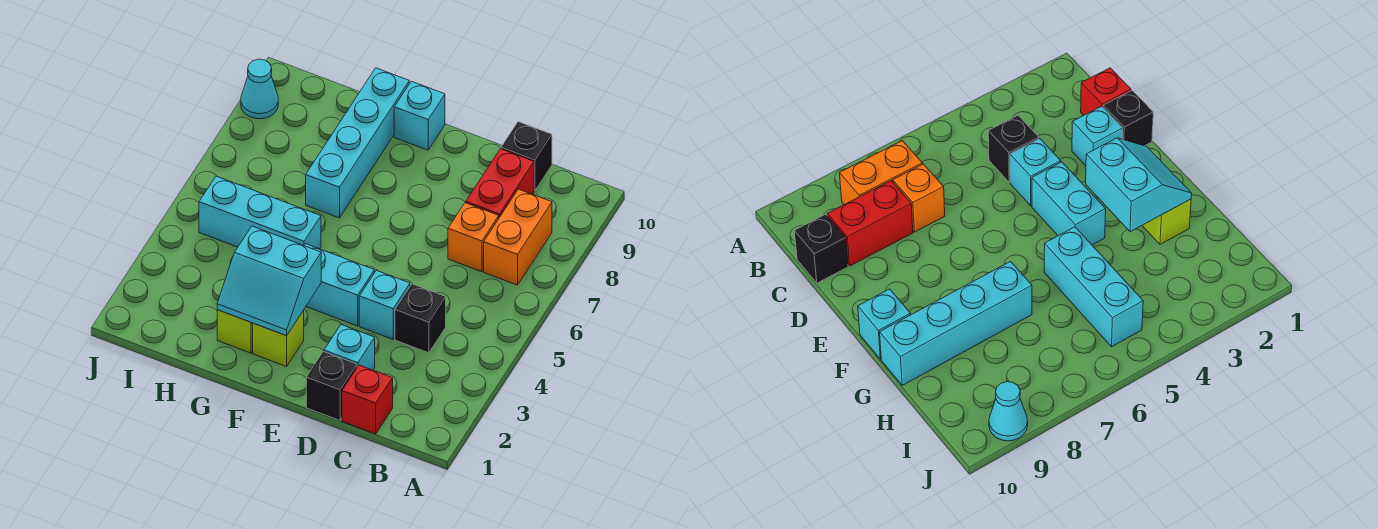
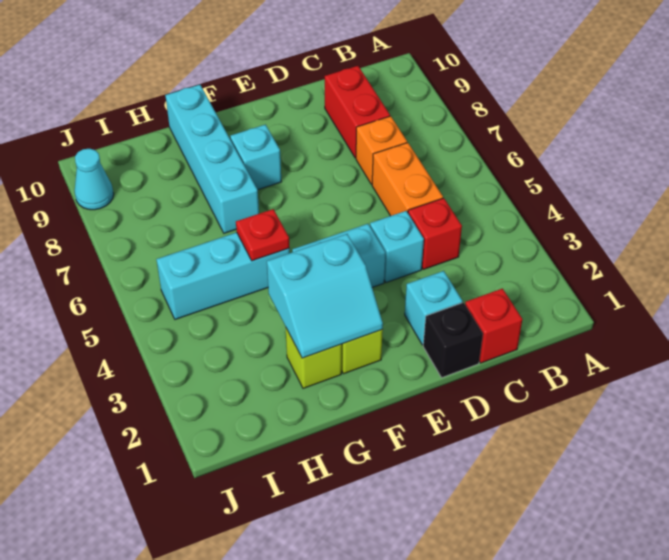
orange 1x2 brick [484,189,552,285] -> orange 1x2 brick moved to [372,143,443,216]
black 1x1 brick [395,284,446,353] -> red 1x1 brick [408,198,462,269]
black 1x1 brick [501,122,552,191] -> none
cyan 1x1 brick [394,81,445,150] -> cyan 1x1 brick moved to [230,125,281,190]
none -> red 1x1 plate [236,209,289,261]

